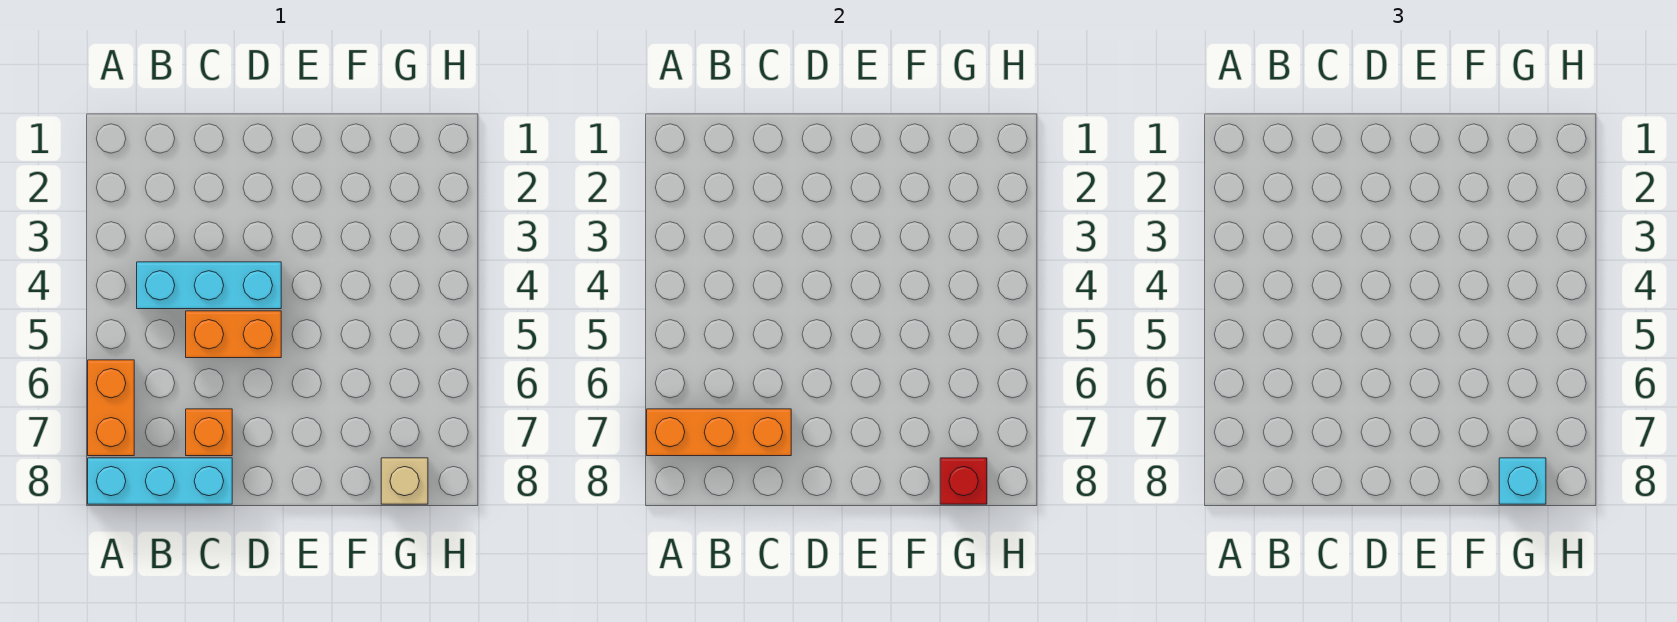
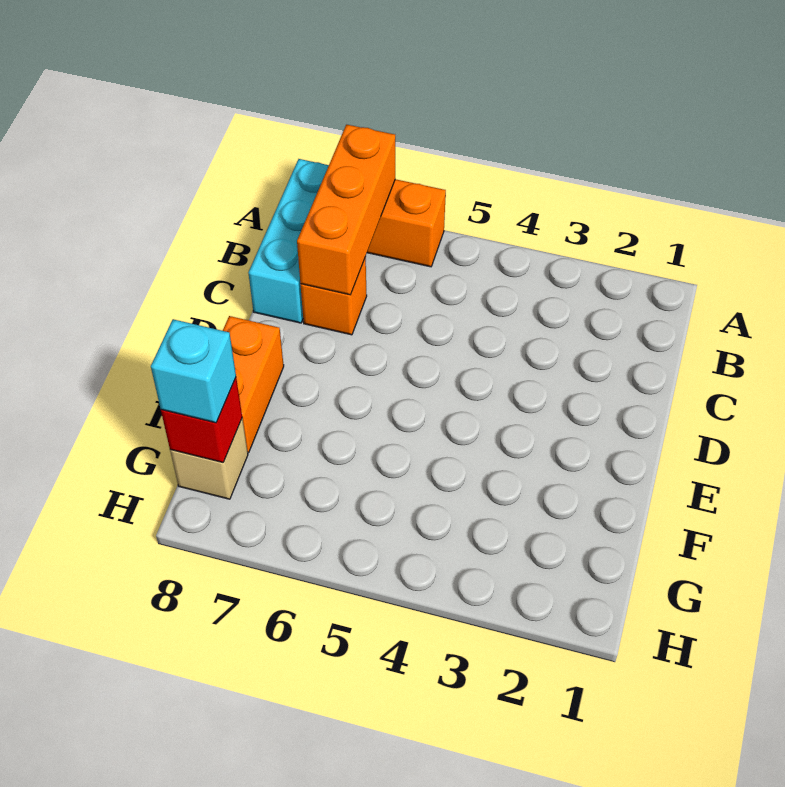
cyan 1x3 brick [137,262,281,309] -> none
orange 1x2 brick [186,311,281,358] -> orange 1x2 brick moved to [223,316,284,452]

